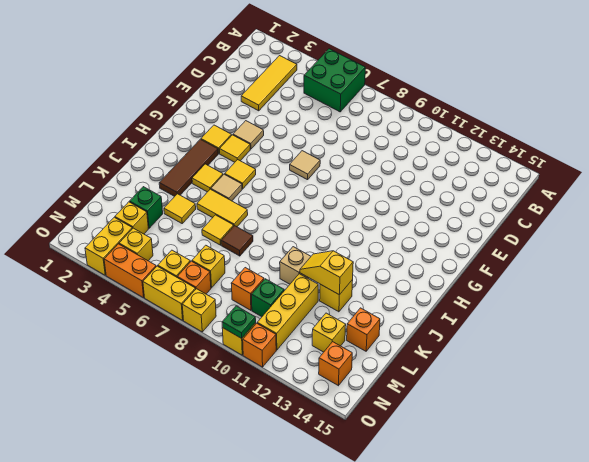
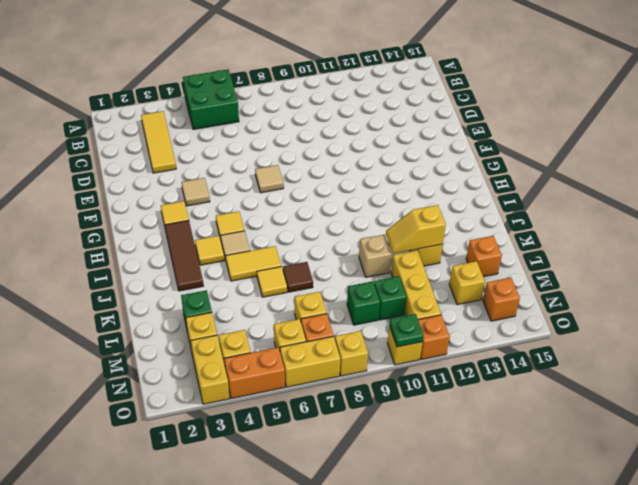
yellow 1x1 tile [220,135,250,162] -> none
yellow 1x1 tile [164,194,196,223] -> none
orange 1x1 brick [231,268,264,310] -> green 1x1 brick [347,281,380,325]

